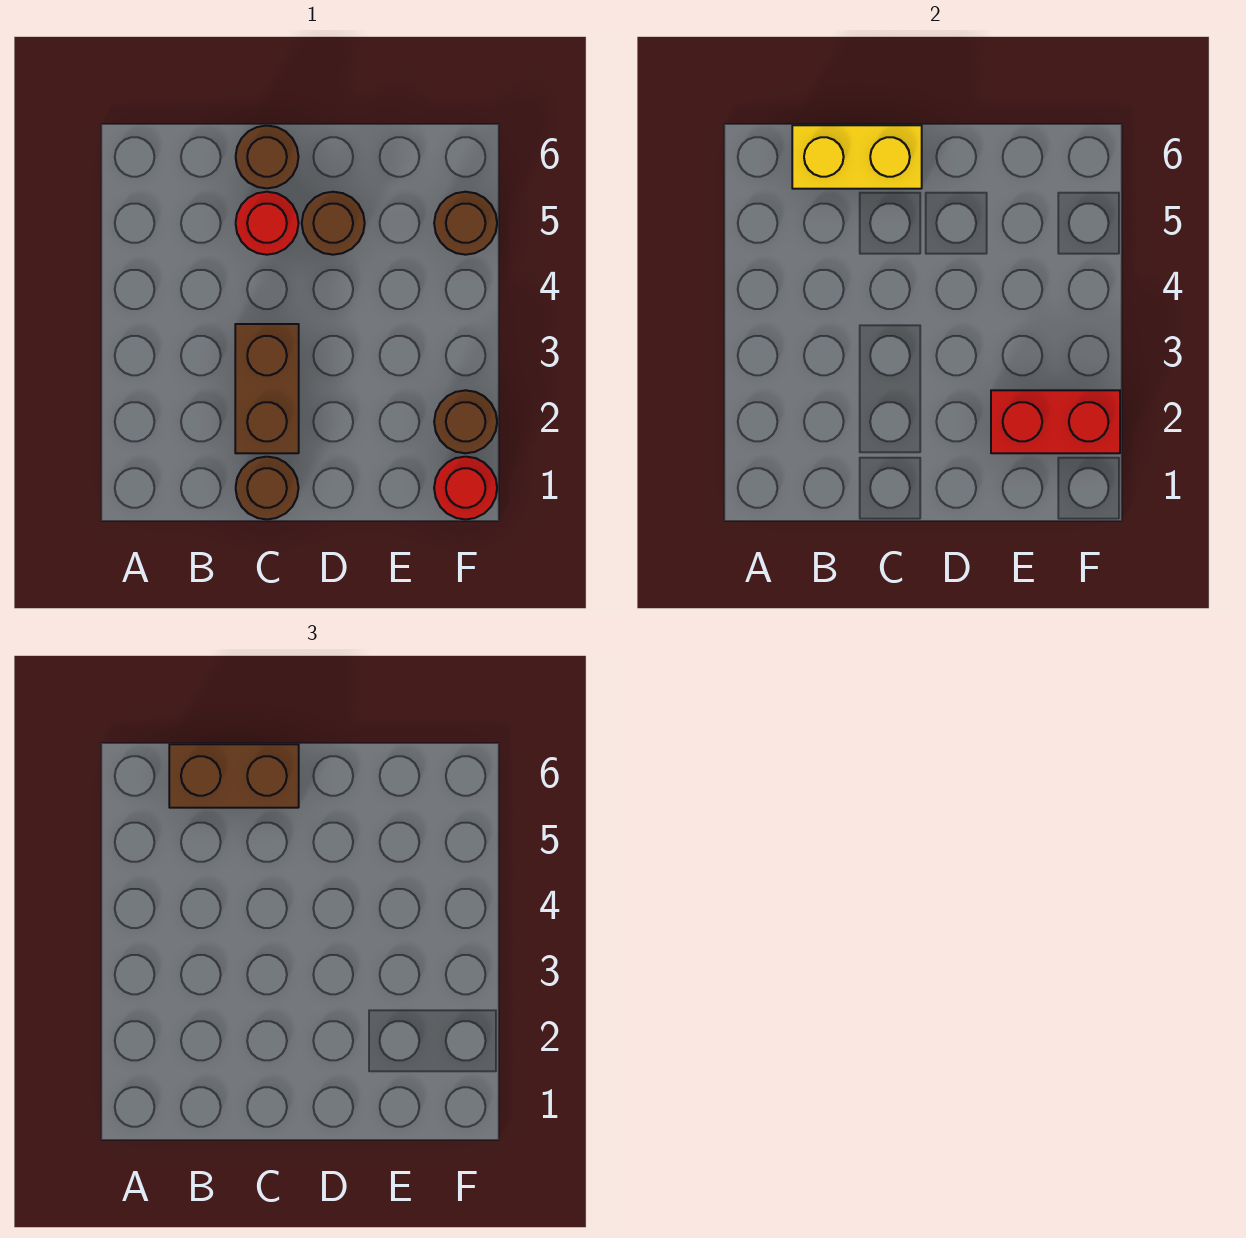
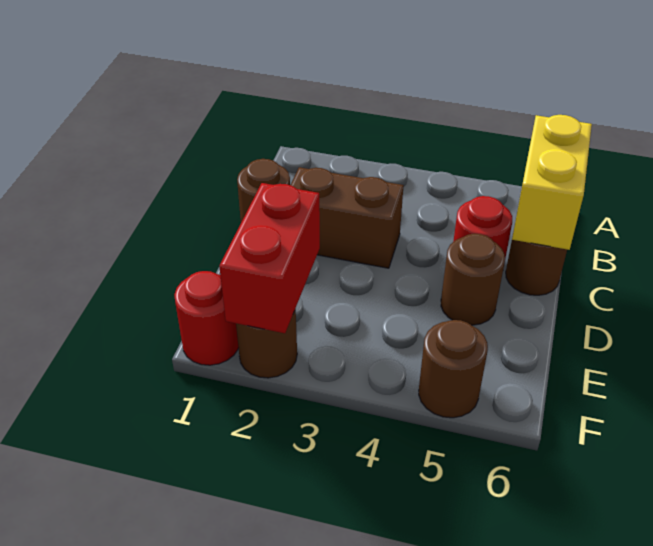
brown 1x2 brick [169,744,299,808] -> none

